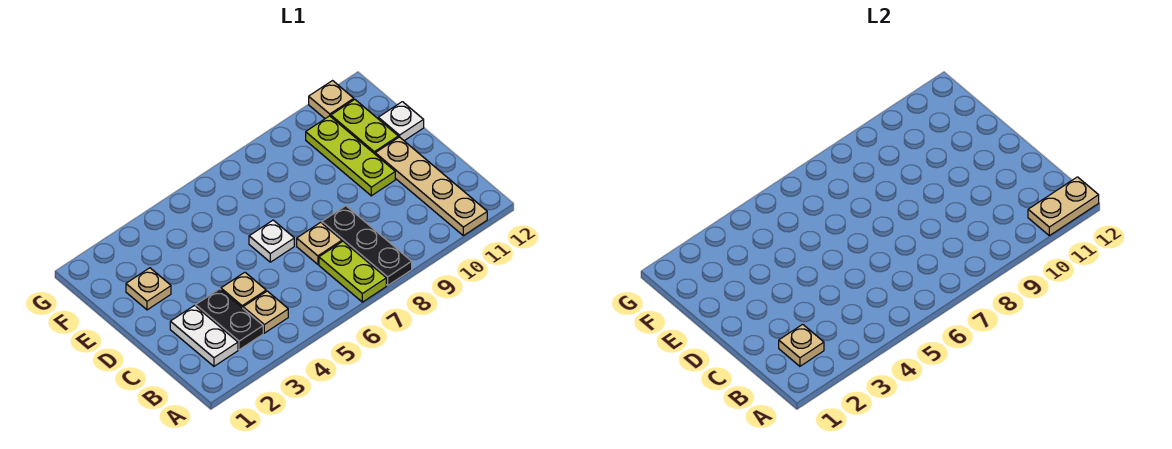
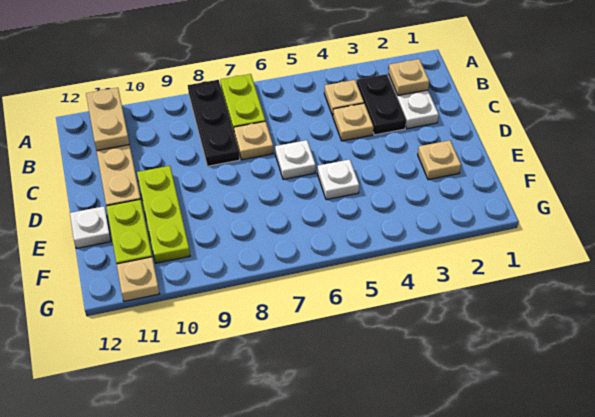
tan 1x2 plate [1028,177,1099,236] -> tan 1x2 plate turned to [86,88,129,151]
none -> white 1x1 plate [317,159,359,200]

